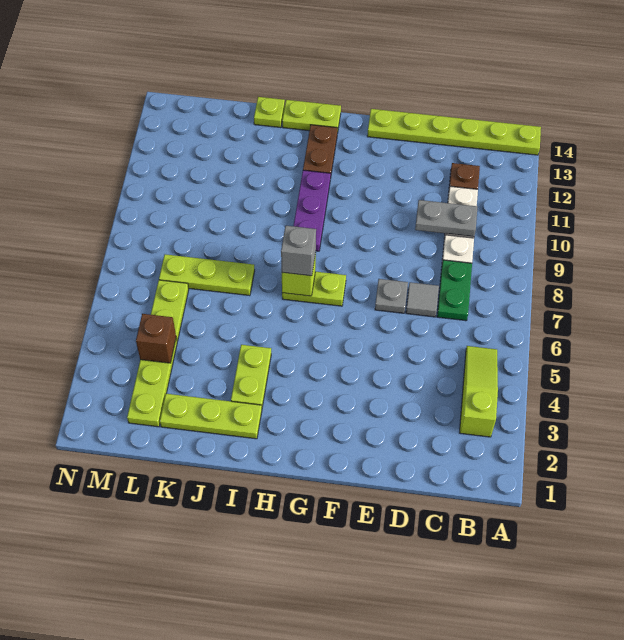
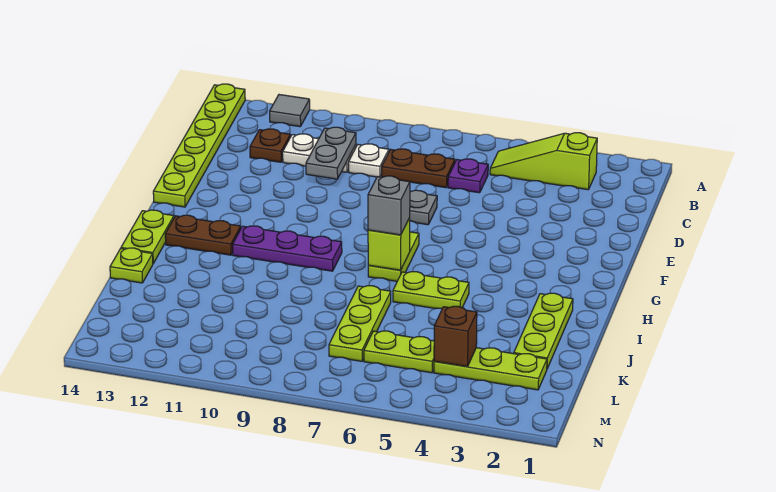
none -> purple 1x1 plate [448,159,488,193]
green 1x2 plate [437,260,472,321] -> brown 1x2 plate [382,149,455,188]
grey 1x1 tile [406,282,439,317] -> grey 1x1 tile moved to [270,95,310,127]
lime 1x2 plate [231,345,271,407] -> lime 1x2 plate moved to [393,272,469,309]

